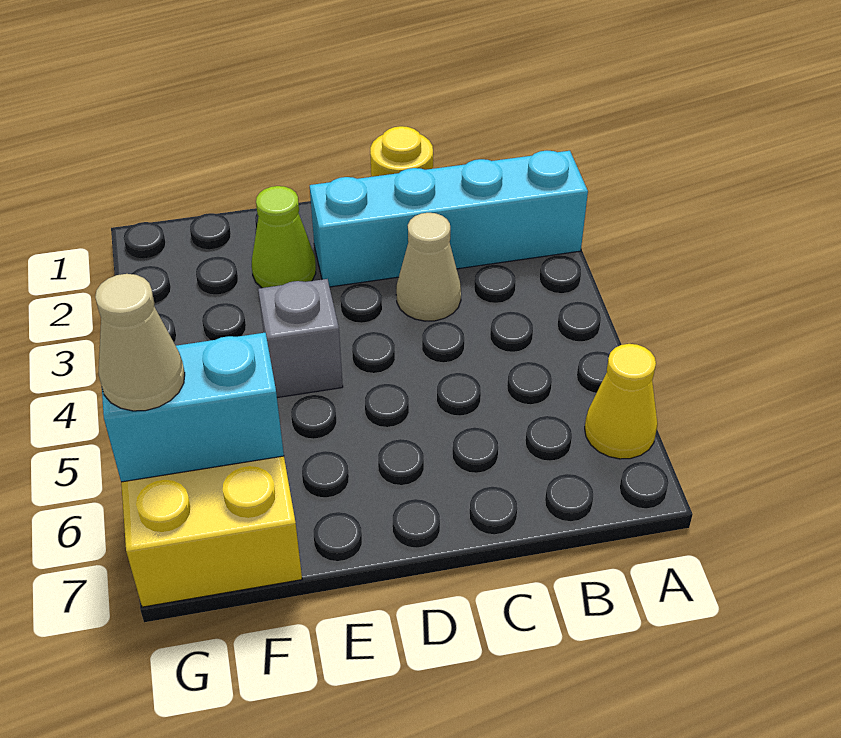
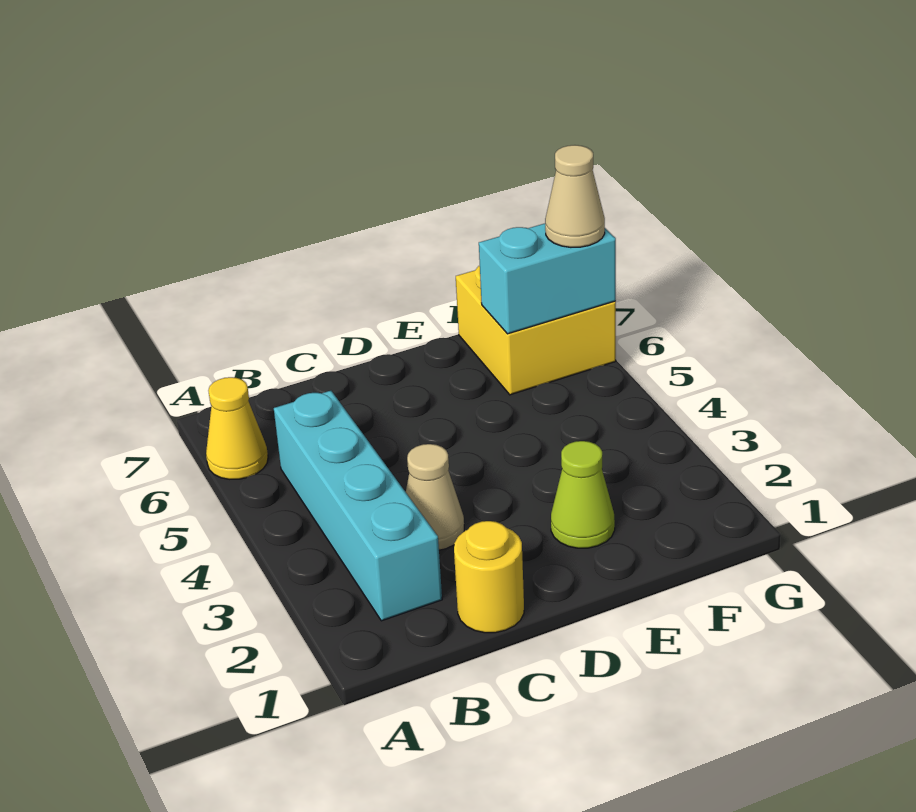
cyan 1x4 brick [310,151,588,287] -> cyan 1x4 brick turned to [274,391,442,621]
grey 1x1 brick [258,279,343,398] -> none

